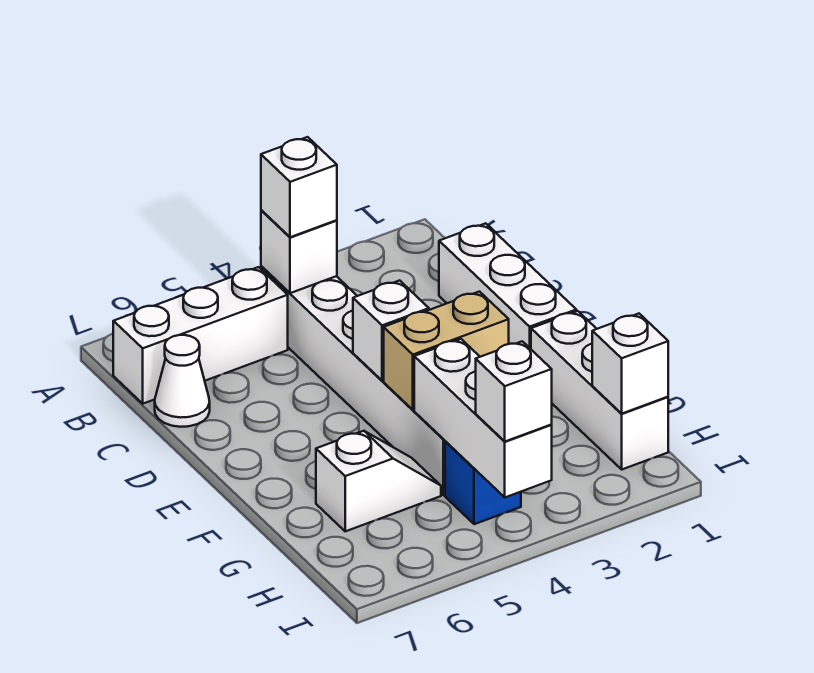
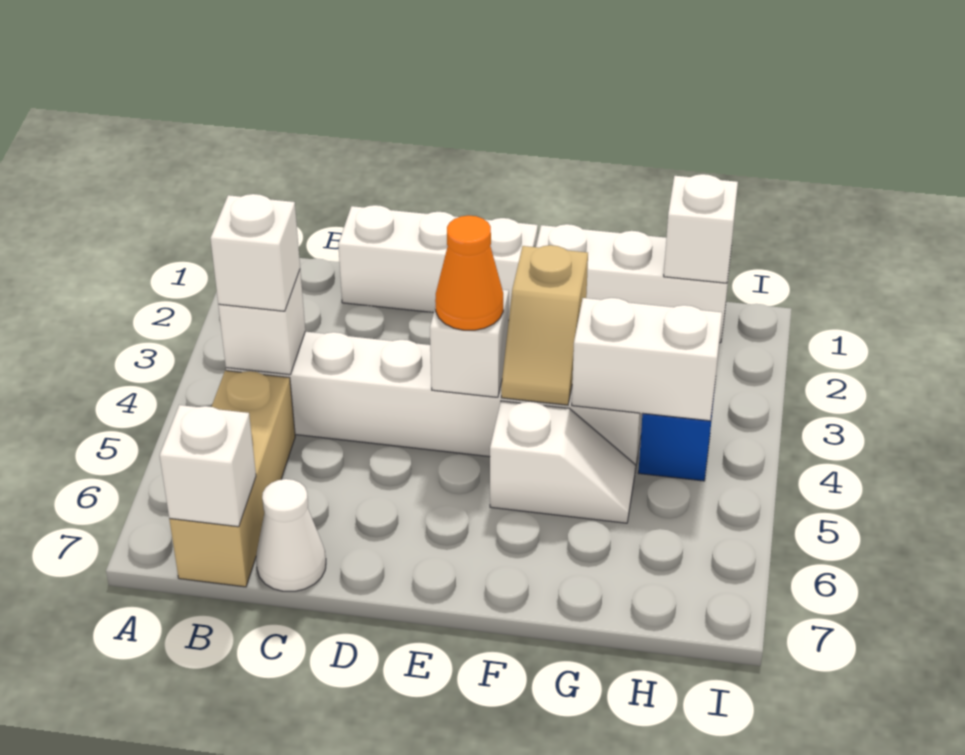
white 1x3 brick [113,267,288,404] -> tan 1x3 brick [169,370,295,587]
none -> orange 1x1 cone [435,215,503,330]
tan 1x2 brick [384,292,509,410] -> tan 1x2 slope [501,245,588,405]
white 1x3 brick [414,339,552,497] -> white 1x2 brick [572,298,722,421]
white 1x2 slope [316,431,441,531] -> white 1x2 slope turned to [490,401,635,523]
white 1x1 brick [476,341,552,441] -> white 1x1 brick moved to [160,405,256,527]

